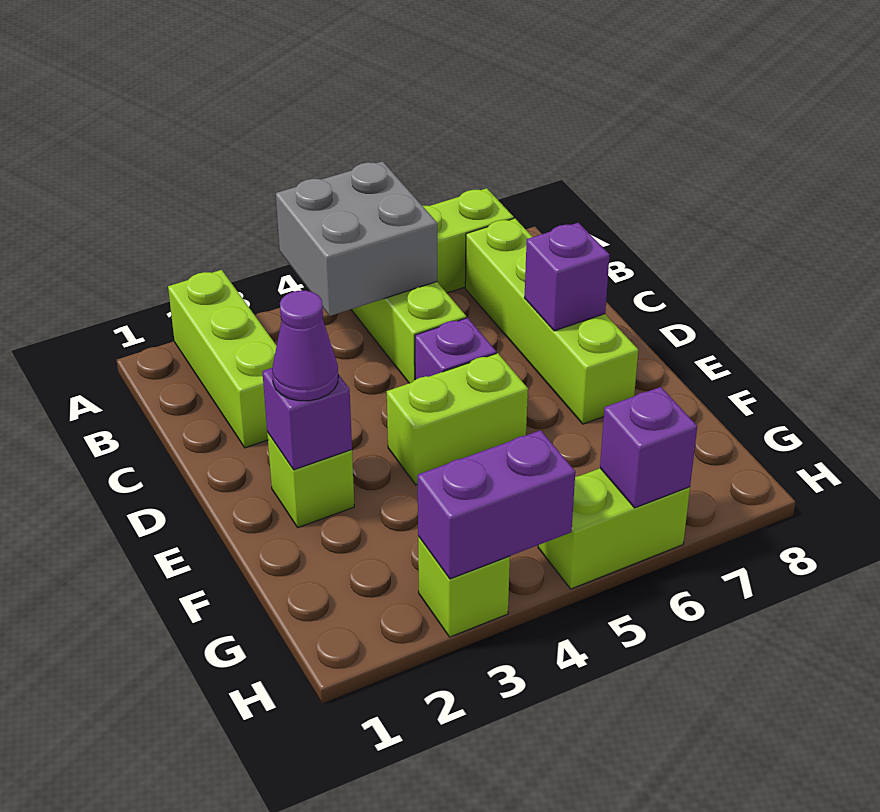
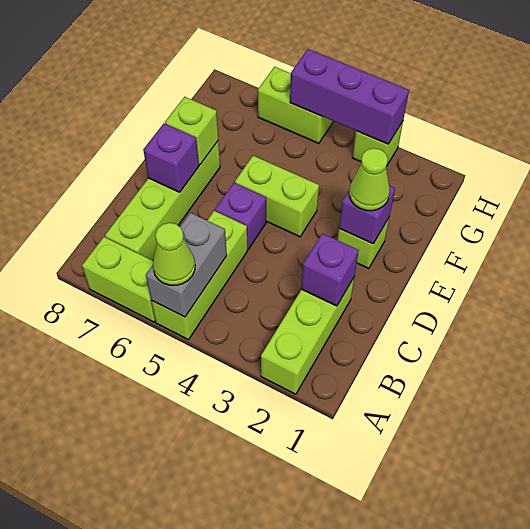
grey 2x2 brick [276,161,437,316] -> grey 1x2 brick [146,213,227,317]
none -> lime 1x1 cone [153,223,195,285]
purple 1x1 cone [272,291,338,401] -> lime 1x1 cone [349,148,390,211]
none -> lime 1x1 brick [165,97,218,165]
purple 1x2 brick [418,430,575,579] -> purple 1x3 brick [290,49,409,144]
purple 1x1 brick [600,387,697,508] -> purple 1x1 brick moved to [302,233,359,306]

